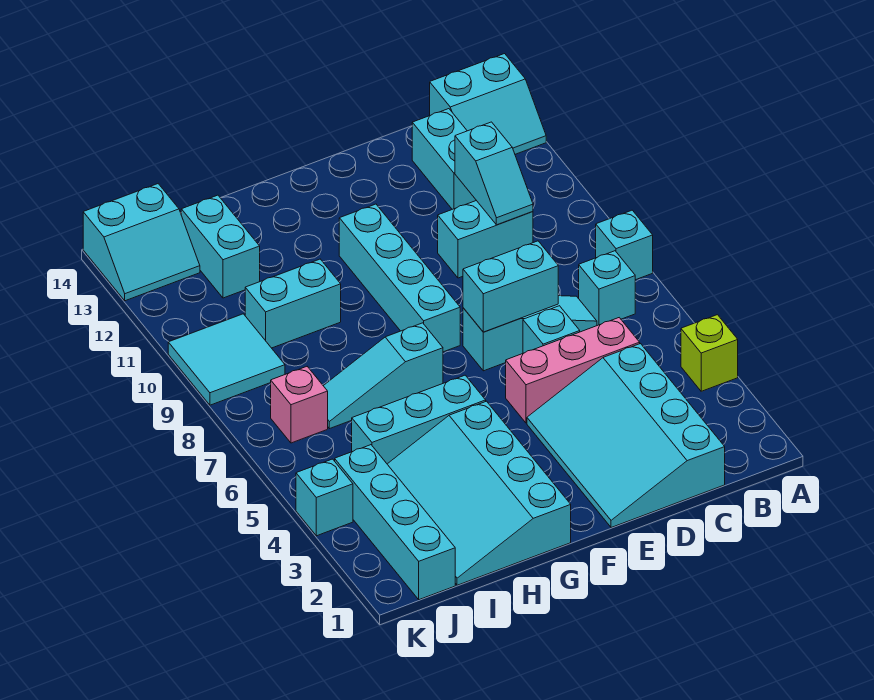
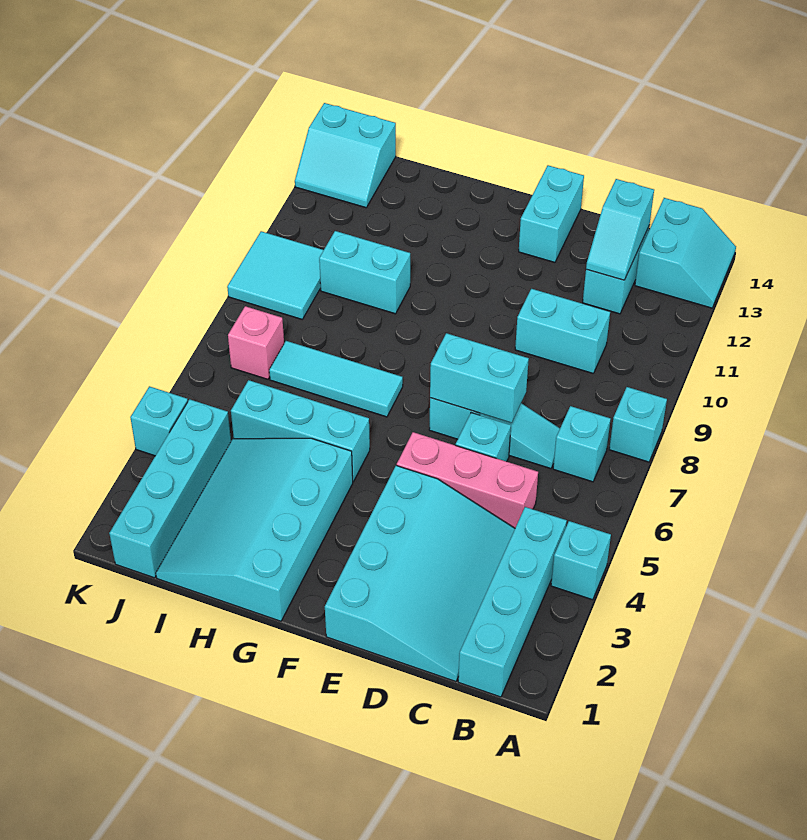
lime 1x1 brick [681,315,738,391] -> cyan 1x1 brick [551,521,611,600]
cyan 2x2 slope [430,54,546,154] -> cyan 2x2 slope turned to [635,198,736,308]
cyan 3x4 slope [527,344,725,528] -> cyan 3x4 slope turned to [325,466,515,682]
cyan 1x2 slope [455,122,533,225] -> cyan 1x2 slope moved to [586,179,654,280]
cyan 1x4 brick [339,204,460,352] -> cyan 1x4 brick moved to [458,507,567,697]
cyan 1x3 slope [324,323,443,429] -> cyan 1x3 tile [269,341,403,417]
cyan 1x2 brick [181,195,260,298] -> cyan 1x2 brick moved to [519,165,584,262]

